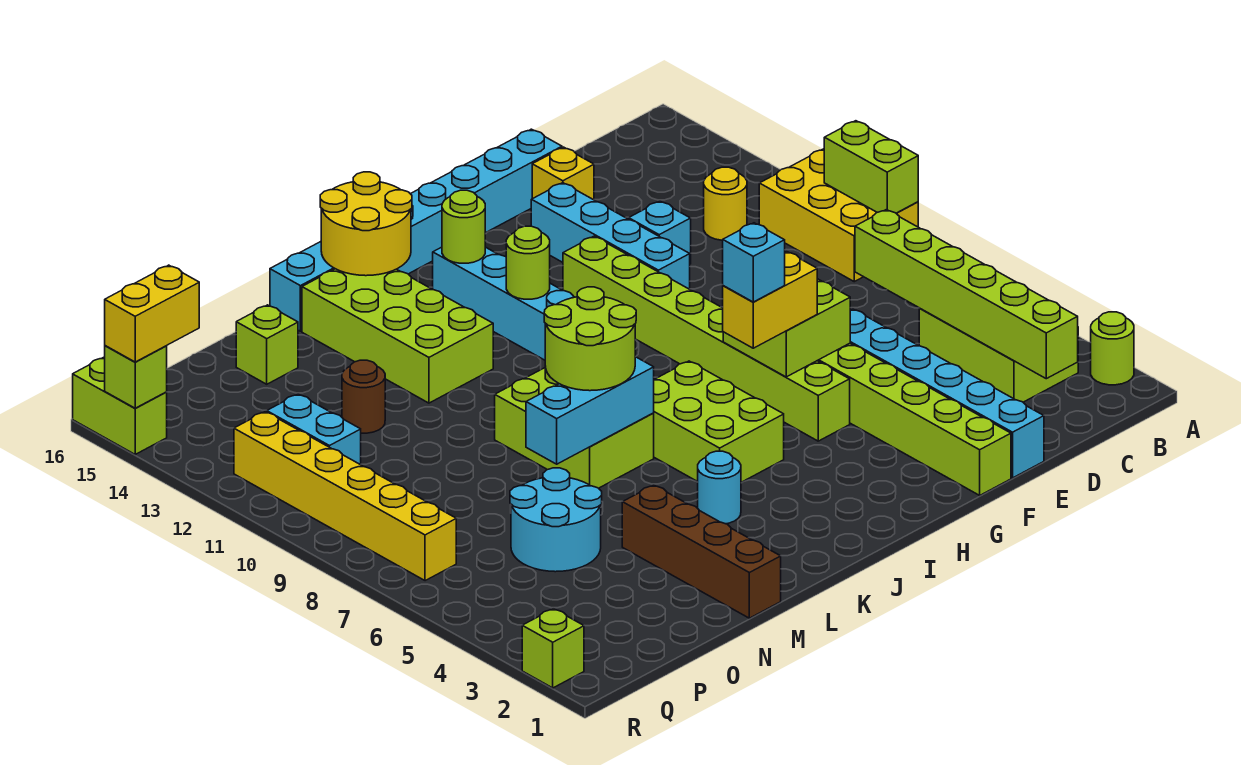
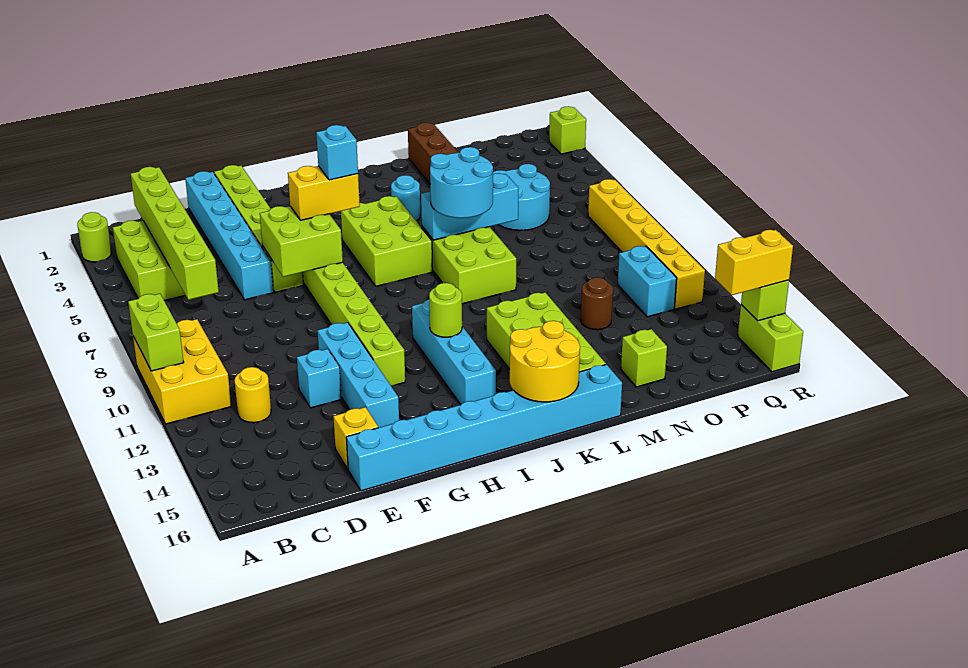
lime 1x1 round brick [442,190,485,263] -> none
lime 2x2 round brick [544,287,636,391] -> cyan 2x2 round brick [430,147,493,218]

